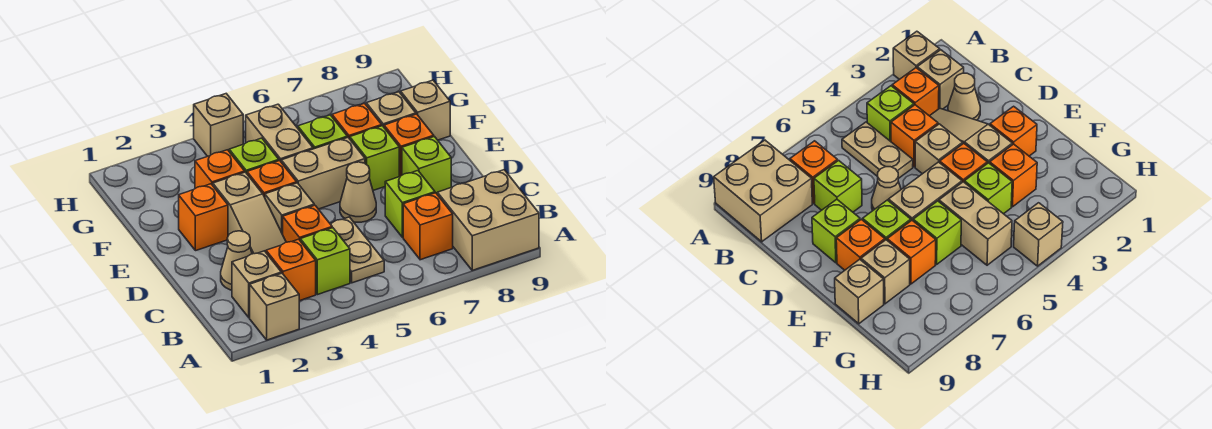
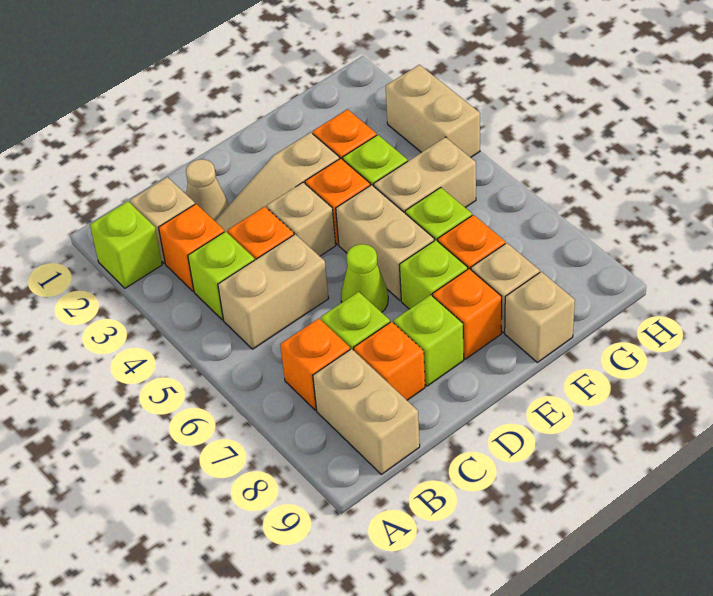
tan 1x1 brick [250,273,299,340] -> lime 1x1 brick [90,201,162,288]
tan 2x2 brick [437,170,539,270] -> tan 1x2 brick [313,349,420,474]
tan 1x2 plate [330,217,384,283] -> tan 1x2 brick [218,234,329,349]
tan 1x1 cone [340,162,376,222] -> lime 1x1 cone [341,244,388,312]
orange 1x1 brick [179,184,228,251] -> orange 1x1 brick moved to [354,322,425,400]
tan 1x1 brick [194,94,243,156] -> tan 1x2 brick [386,65,480,157]

